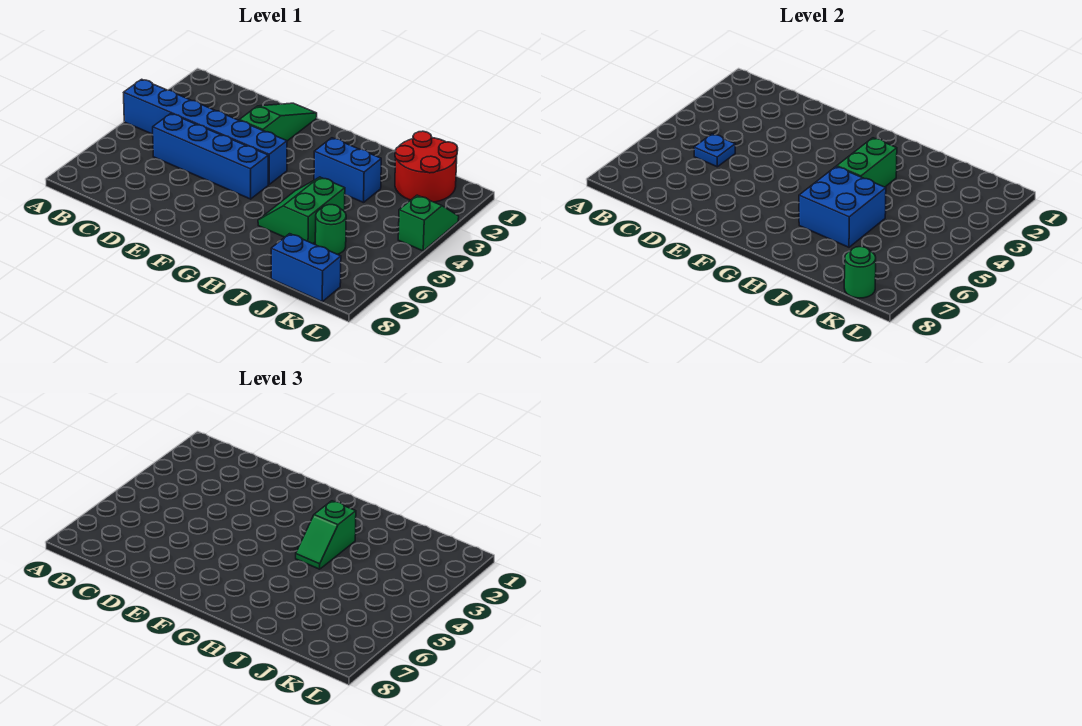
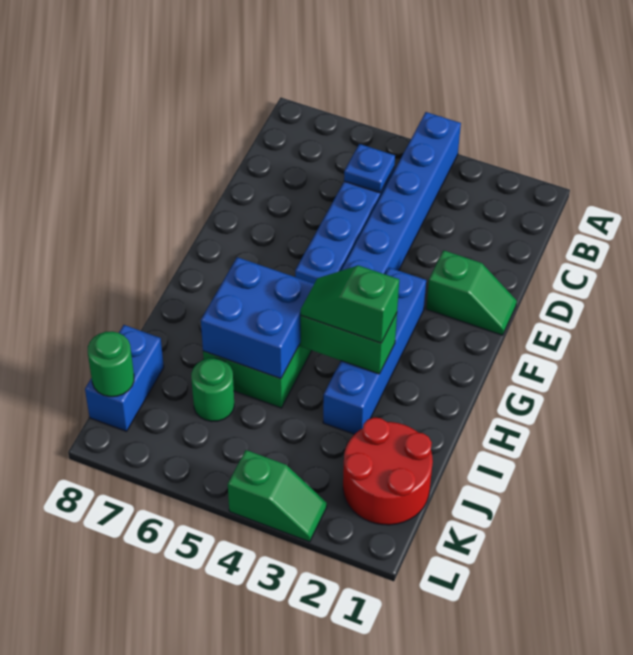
green 1x3 slope [239,103,317,141] -> green 1x2 slope [426,250,517,335]
blue 1x2 brick [314,138,381,203] -> blue 1x4 brick [323,268,426,434]

